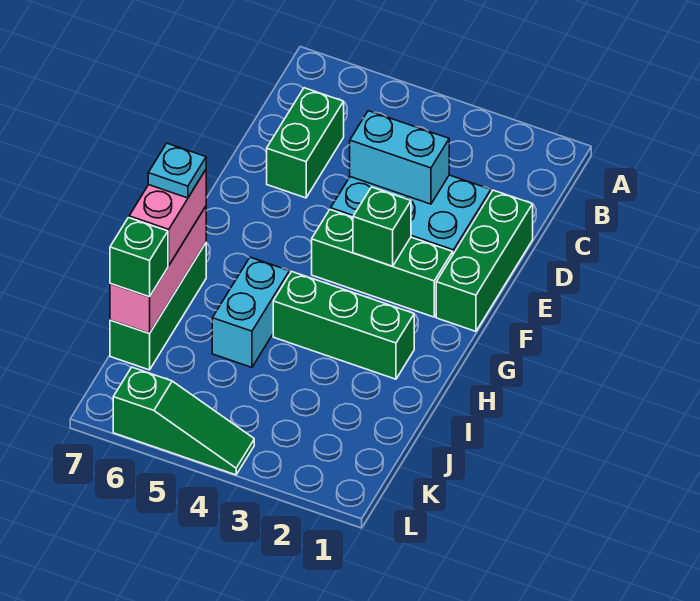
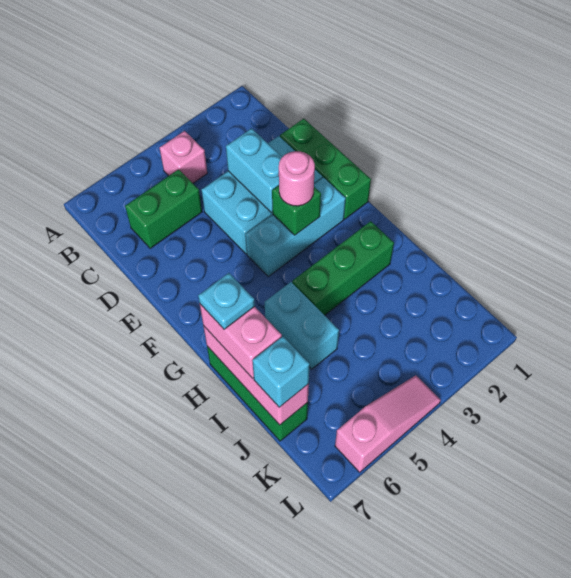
none -> pink 1x1 brick [159,131,207,183]
green 1x2 brick [267,88,344,198] -> green 1x2 brick turned to [125,169,202,249]
cyan 1x2 brick [350,111,449,204] -> cyan 1x2 brick turned to [226,128,282,213]
green 1x3 brick [312,209,453,317] -> cyan 1x3 brick [246,178,346,276]
none -> pink 1x1 round brick [279,151,315,206]
green 1x1 brick [110,218,168,297] -> cyan 1x1 brick [252,336,310,407]
green 1x3 slope [113,367,254,475] -> pink 1x3 slope [335,375,441,472]

